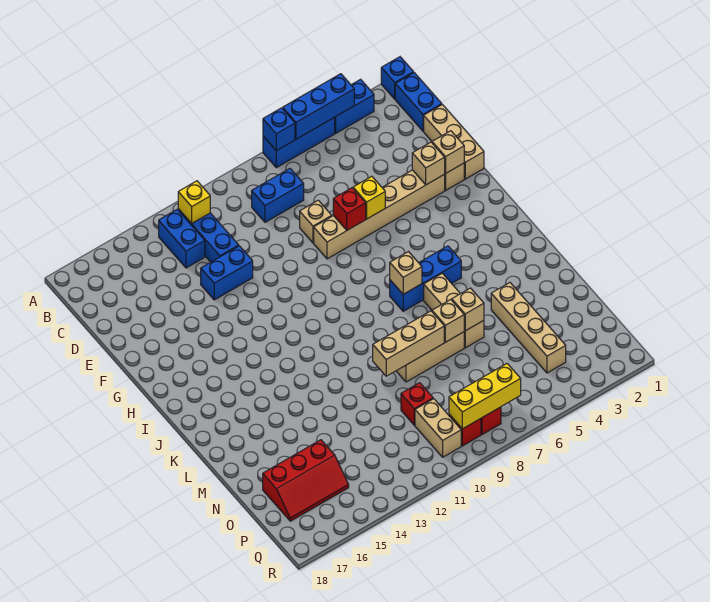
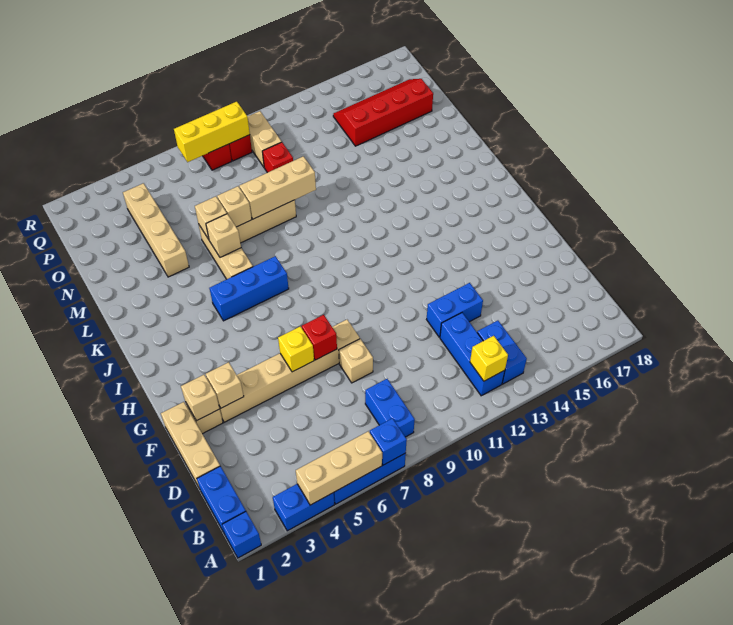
blue 1x3 brick [283,74,354,139] -> tan 1x3 brick [296,431,382,505]
blue 1x2 brick [252,169,304,222] -> blue 1x2 brick turned to [365,379,415,437]
tan 1x1 brick [390,252,422,294] -> tan 1x1 brick moved to [206,214,241,257]
red 2x3 slope [263,440,349,521] -> red 2x4 slope [333,79,433,146]

